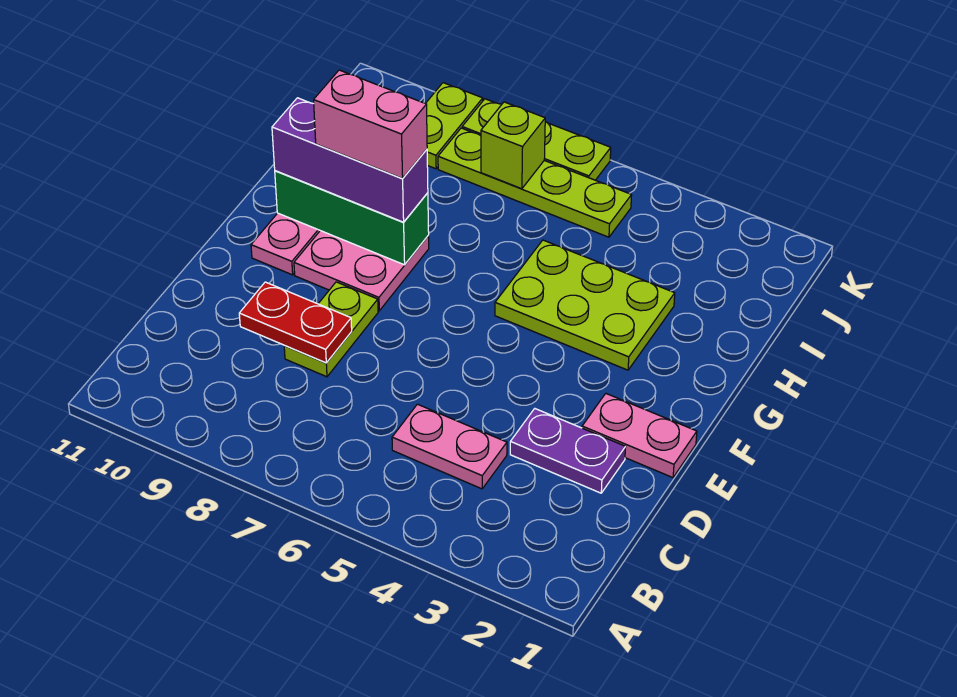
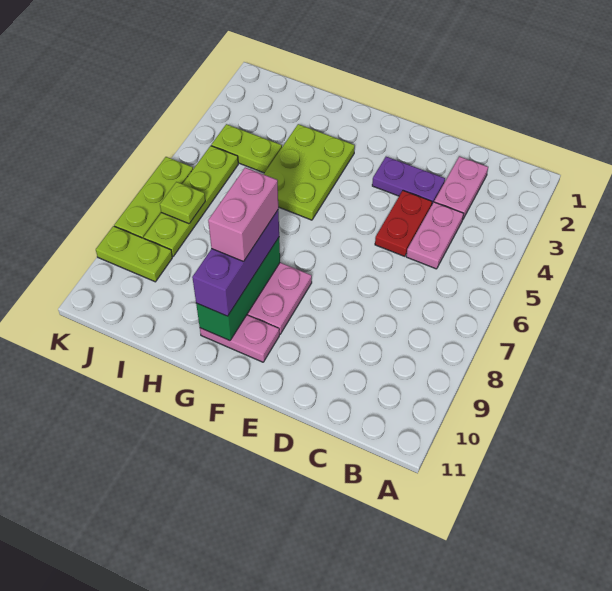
purple 1x2 plate [510,409,625,493] -> purple 1x2 plate turned to [372,157,445,204]
lime 1x2 plate [284,282,378,377] -> lime 1x2 plate moved to [211,124,282,173]
red 1x2 plate [239,282,352,363] -> red 1x2 plate moved to [375,191,432,256]
pink 1x2 plate [582,394,697,478] -> pink 1x2 plate moved to [434,156,488,220]
lime 1x1 brick [481,102,545,189] -> lime 1x1 plate [160,182,205,224]

